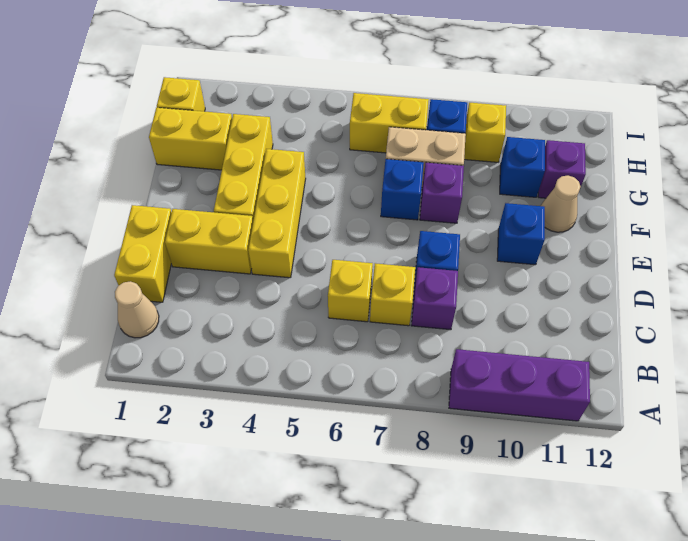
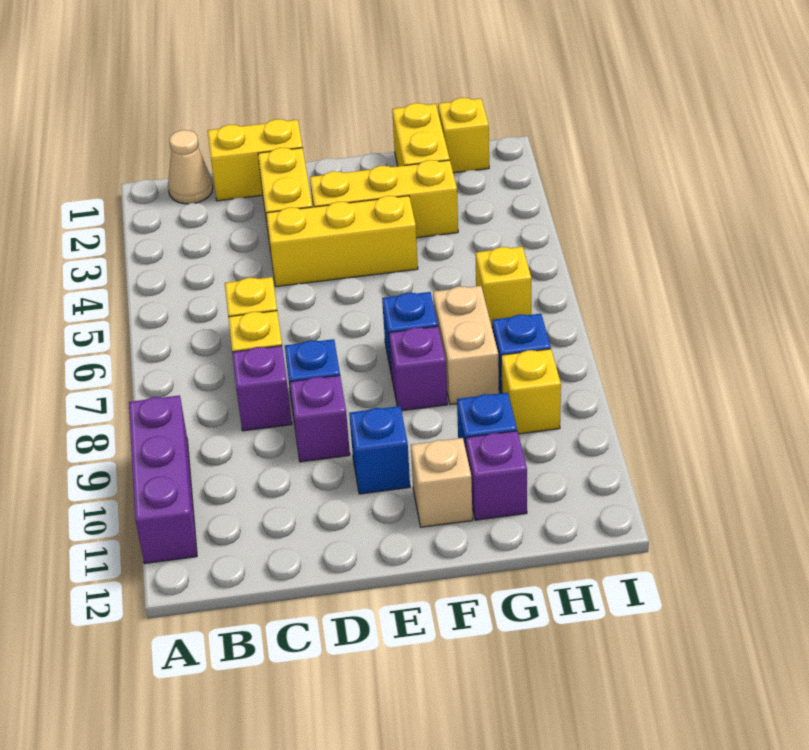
none -> purple 1x1 brick [290,375,350,462]
tan 1x1 cone [541,176,581,232] -> tan 1x1 brick [411,438,473,527]
yellow 1x2 brick [350,93,429,153] -> yellow 1x1 brick [475,247,531,326]

